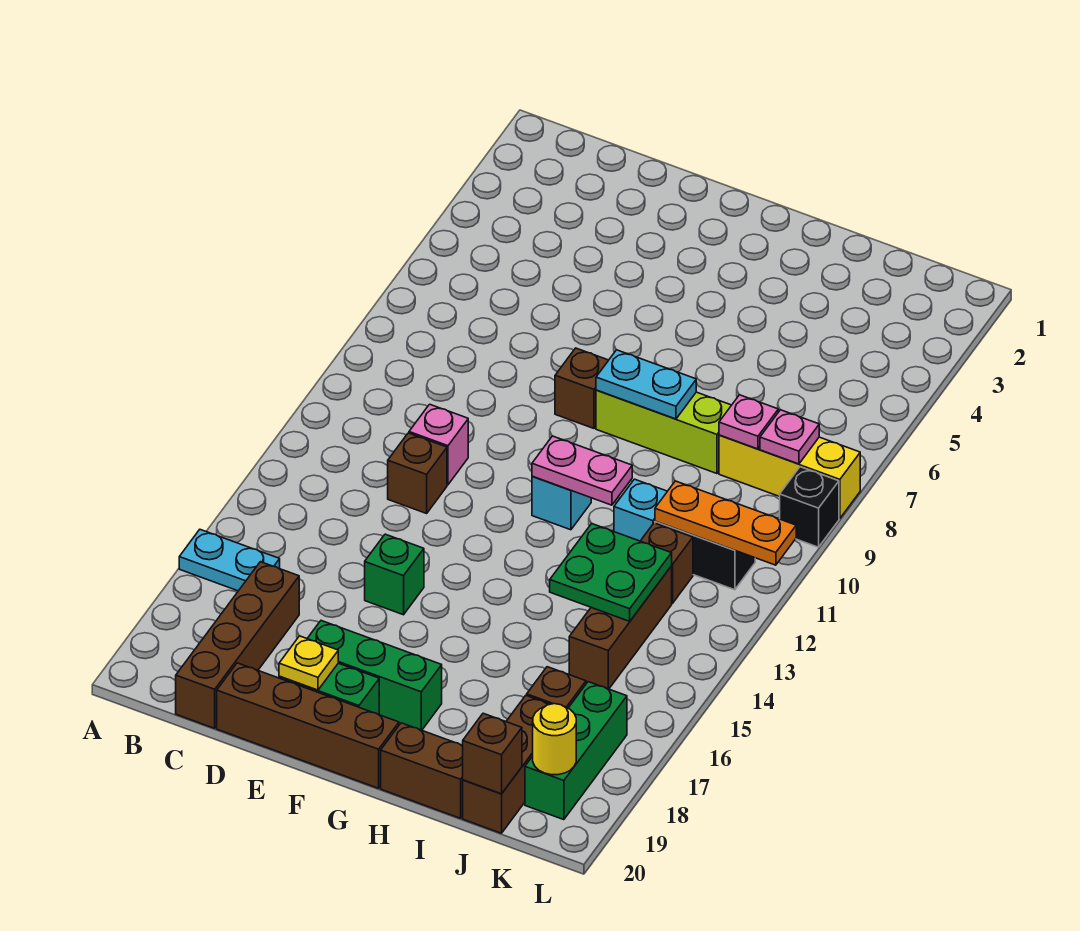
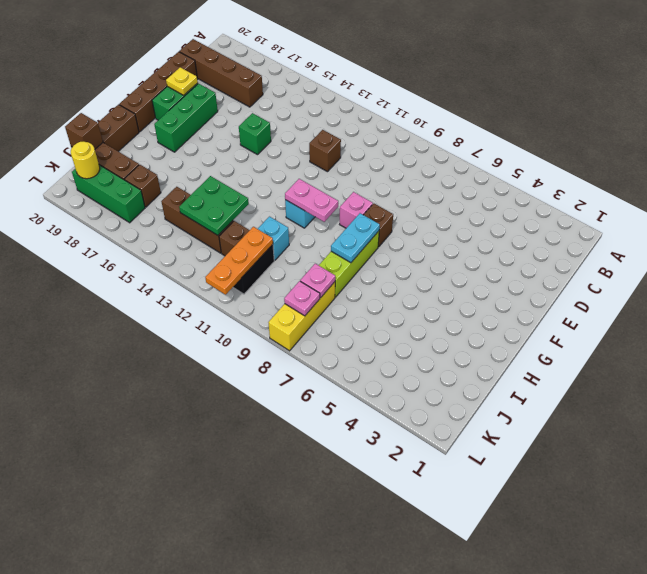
cyan 1x2 plate [179,530,280,591] -> none
pink 1x1 brick [409,404,468,485] -> pink 1x1 brick moved to [340,192,373,228]
pink 1x2 plate [532,436,632,505] -> pink 1x2 plate turned to [285,179,338,222]
black 1x1 brick [780,467,839,547] -> none

